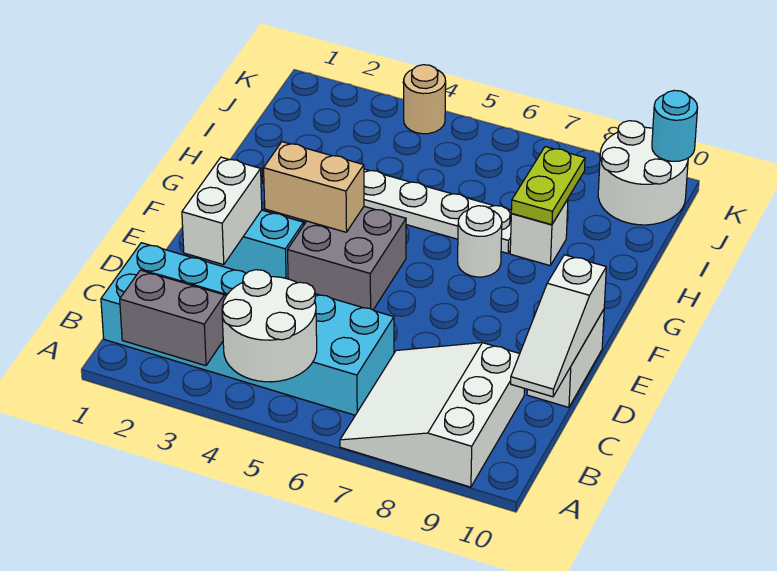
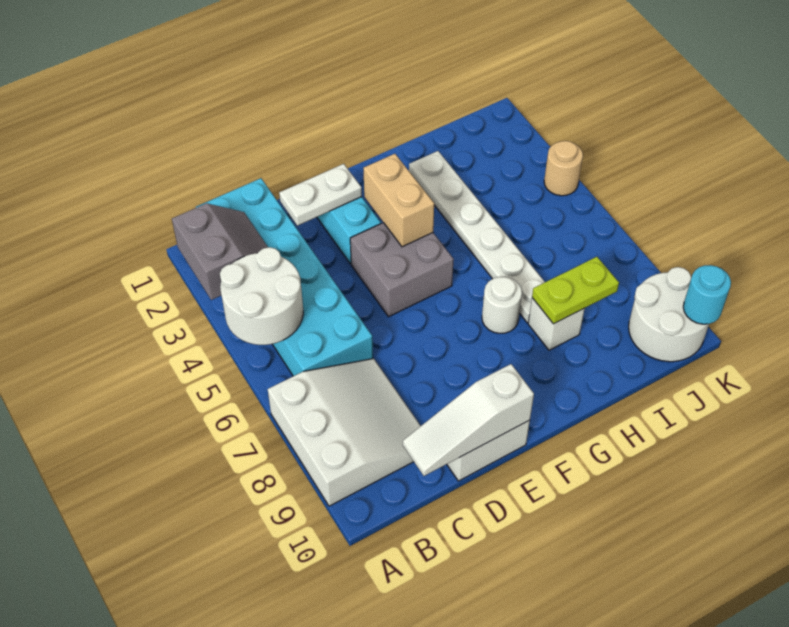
white 3x3 slope [340,343,524,487] -> white 3x3 slope turned to [268,359,421,506]
white 1x2 brick [182,157,262,265] -> white 1x2 plate [279,164,362,226]

